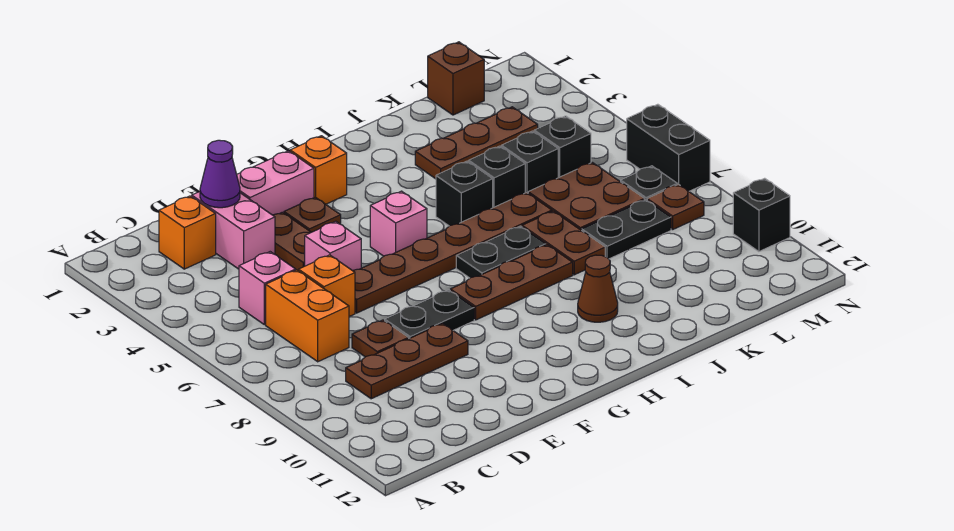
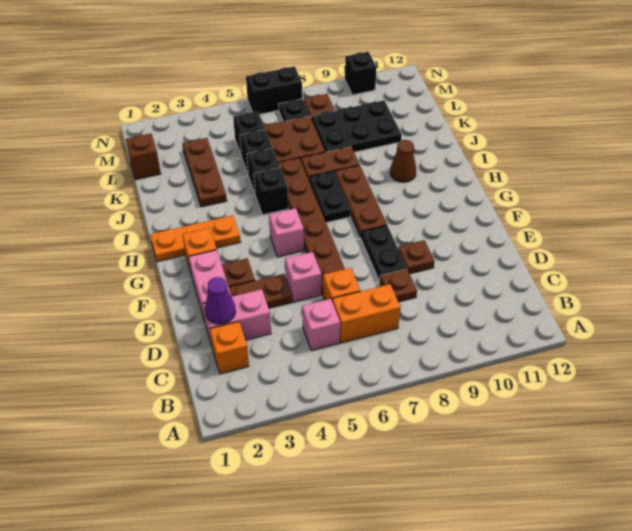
brown 1x3 plate [346,323,468,399] -> brown 1x1 plate [398,240,435,274]
none -> orange 1x3 plate [150,215,241,262]
black 1x2 plate [582,199,671,259] -> black 2x3 plate [311,101,402,152]

